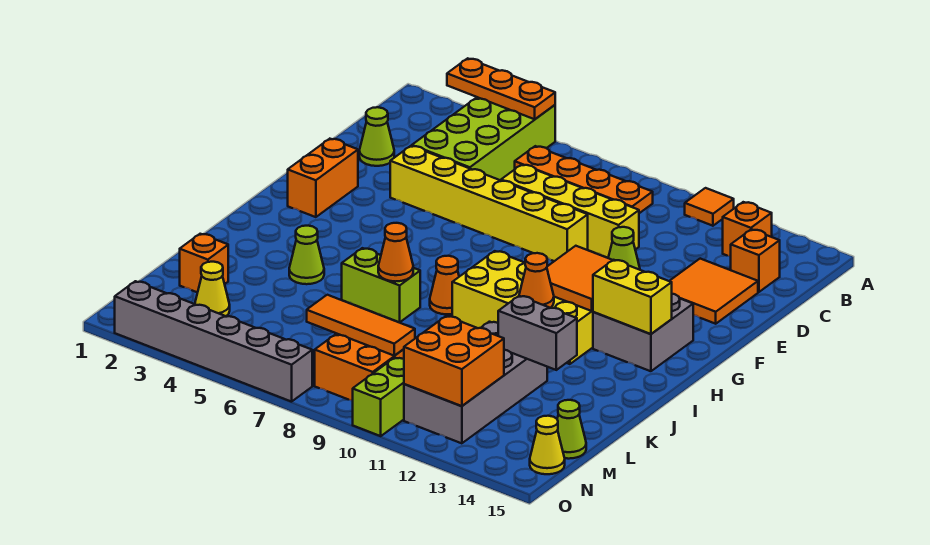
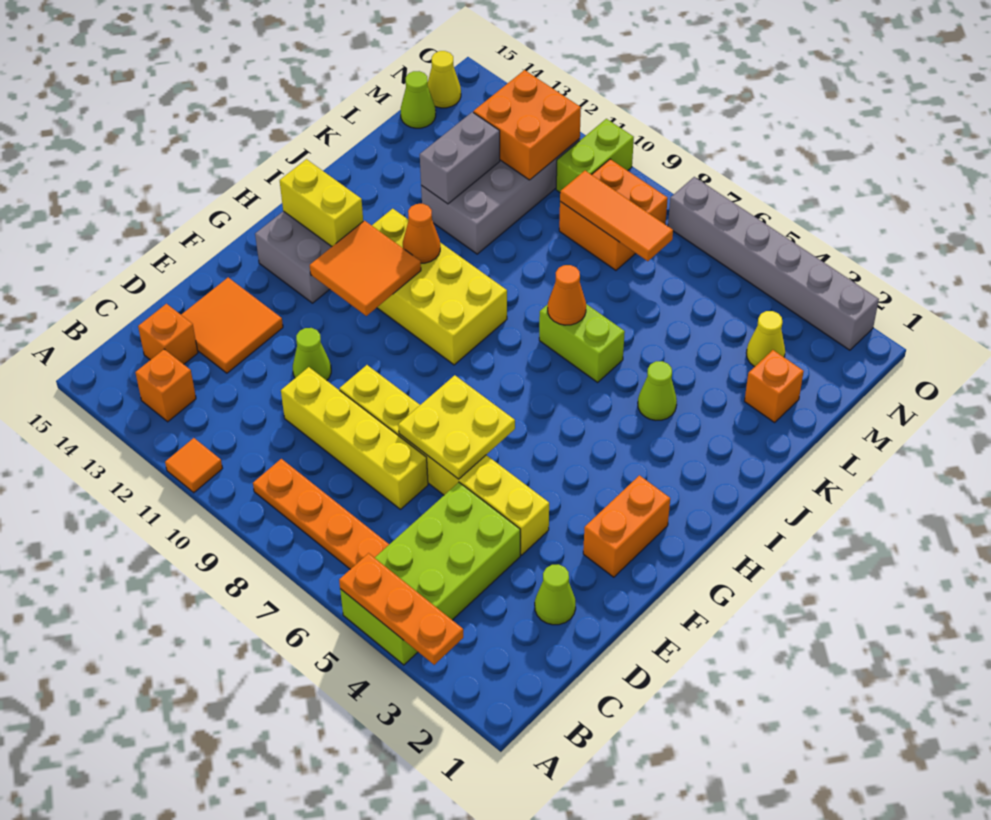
none -> yellow 2x2 plate [398,375,515,479]
orange 1x1 cone [430,256,459,314] -> none
grey 1x2 brick [498,296,577,370] -> grey 1x2 brick turned to [420,112,500,204]

